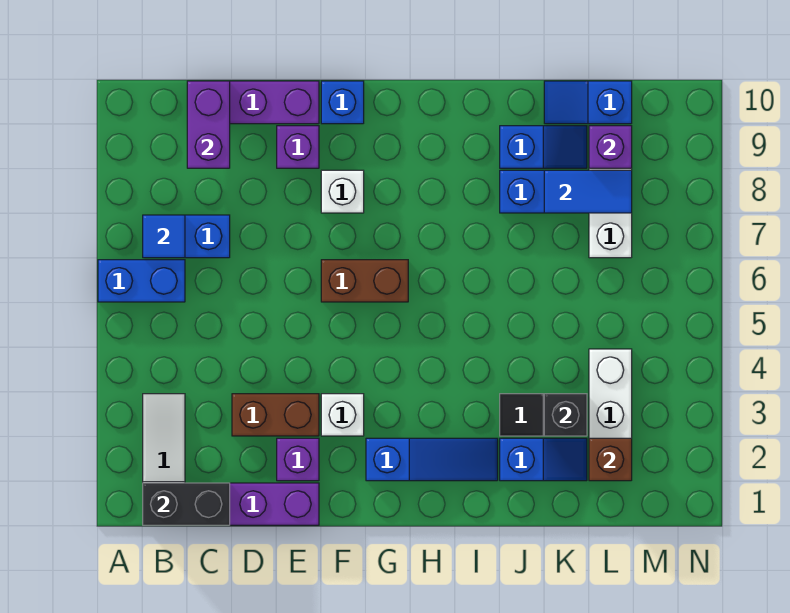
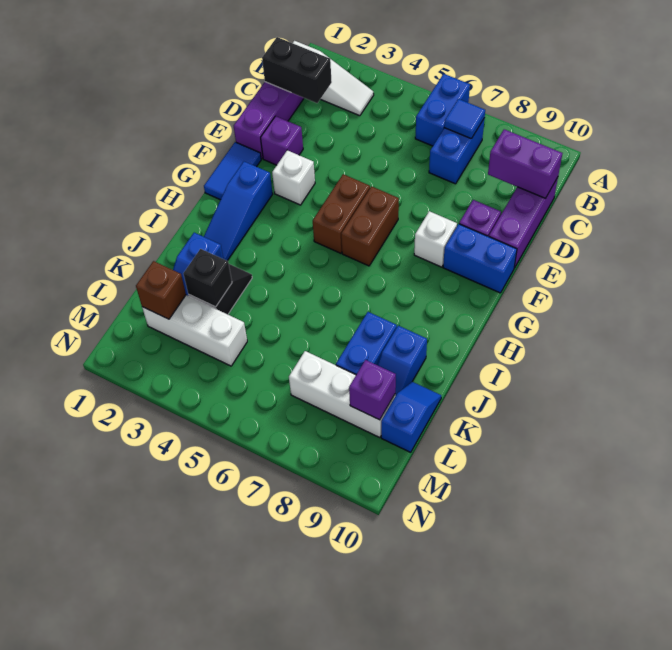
black 1x2 brick [143,483,230,525] -> black 1x2 brick turned to [262,37,332,103]
brown 1x2 brick [232,394,319,436] -> brown 1x2 brick moved to [313,174,370,253]
blue 1x1 brick [321,81,364,124] -> blue 1x2 brick [443,224,517,293]
blue 1x2 tile [544,170,632,213] -> blue 1x2 tile moved to [204,142,261,200]

